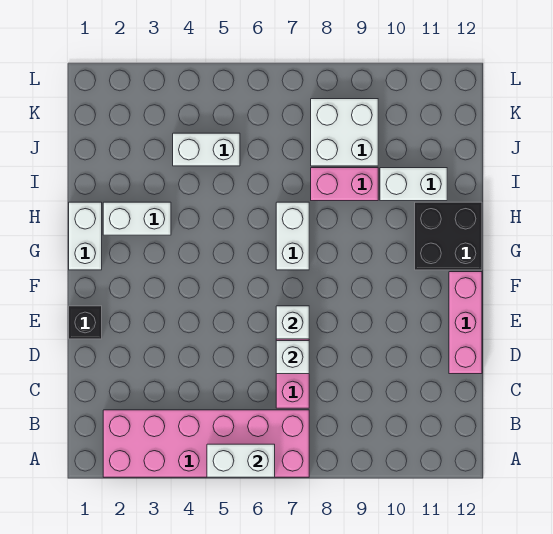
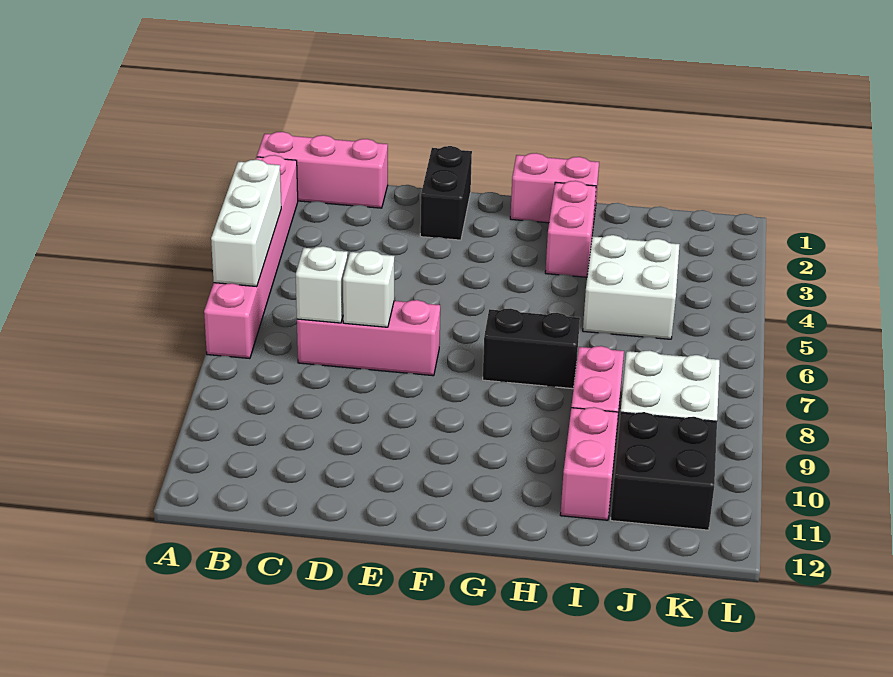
pink 2x6 brick [103,410,309,477] -> pink 1x6 brick [204,155,298,359]
white 1x2 brick [207,444,275,477] -> white 1x3 brick [211,160,281,287]
pink 1x3 brick [449,272,482,374] -> pink 1x3 brick moved to [257,132,388,208]
black 1x1 brick [69,306,102,339] -> black 1x2 brick [420,146,472,240]
white 1x1 brick [276,306,309,339] -> white 1x1 brick moved to [296,246,348,323]
white 1x2 brick [69,202,102,270] -> pink 1x2 brick [510,153,599,225]
white 1x2 brick [276,202,309,270] -> black 1x2 brick [483,308,580,389]
black 2x2 brick [415,202,482,270] -> black 2x2 brick moved to [611,412,717,530]
white 1x2 brick [103,202,171,235] -> pink 1x2 brick [545,181,596,277]
white 1x2 brick [380,168,447,201] -> pink 1x2 brick [560,407,618,520]
white 1x2 brick [173,133,240,166] -> white 2x2 brick [583,235,680,339]

